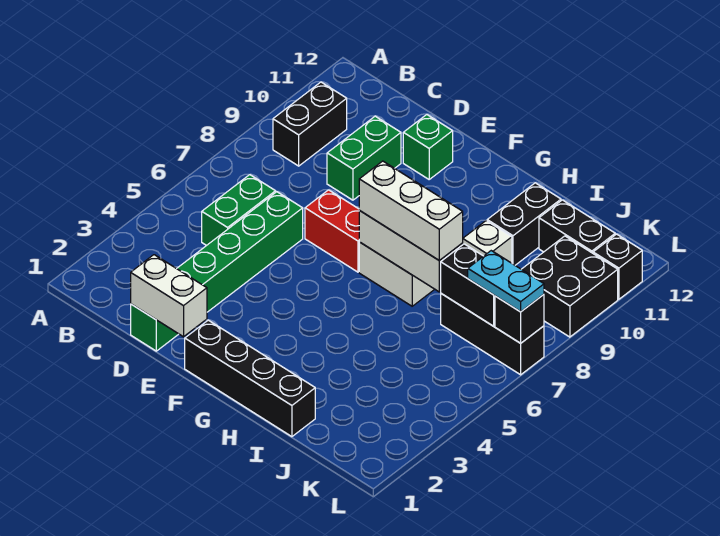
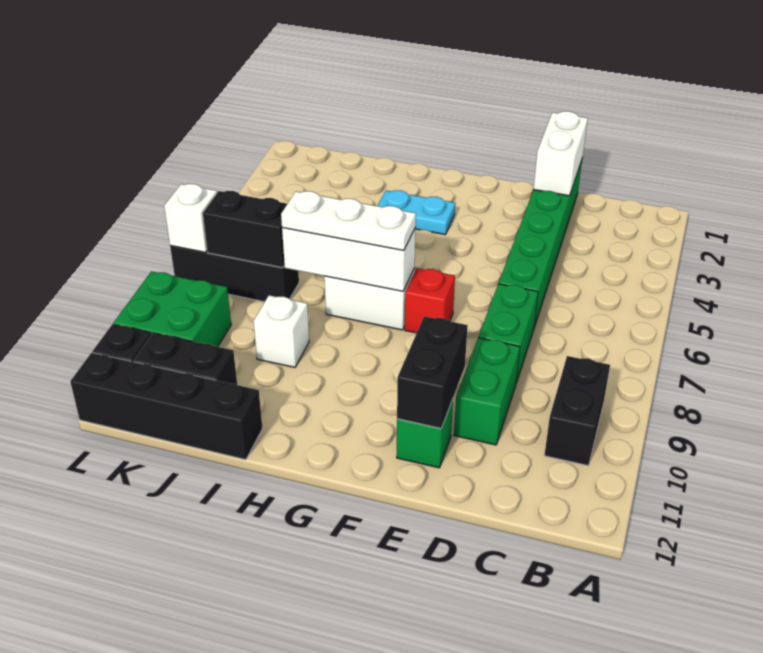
green 1x2 brick [202,175,276,246] -> green 1x2 brick moved to [478,284,538,383]
white 1x2 brick [131,255,207,337] -> white 1x2 brick turned to [533,111,588,196]
red 1x2 brick [305,190,360,272] -> red 1x1 brick [405,268,455,333]
black 1x4 brick [185,320,315,437] -> black 1x4 brick moved to [70,353,263,460]
white 1x3 brick [359,161,463,261] -> white 1x3 plate [281,191,416,250]
black 1x2 brick [487,183,561,265] -> black 1x2 brick moved to [397,316,468,429]
cyan 1x2 plate [468,251,544,312] -> cyan 1x2 plate moved to [378,190,455,235]
black 2x2 brick [522,236,618,337] -> green 2x2 brick [114,271,231,347]
black 1x1 brick [495,294,544,343] -> white 1x1 brick [164,184,217,252]

